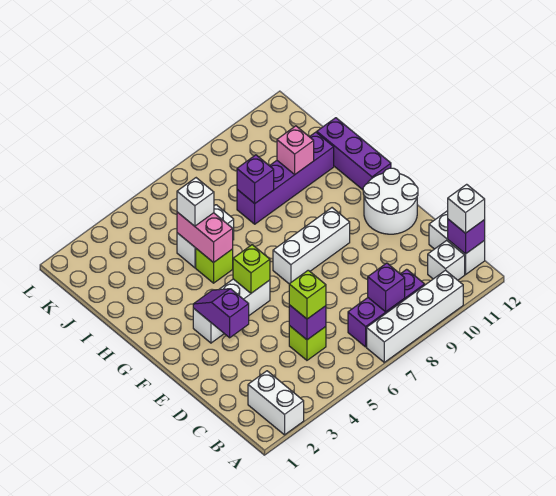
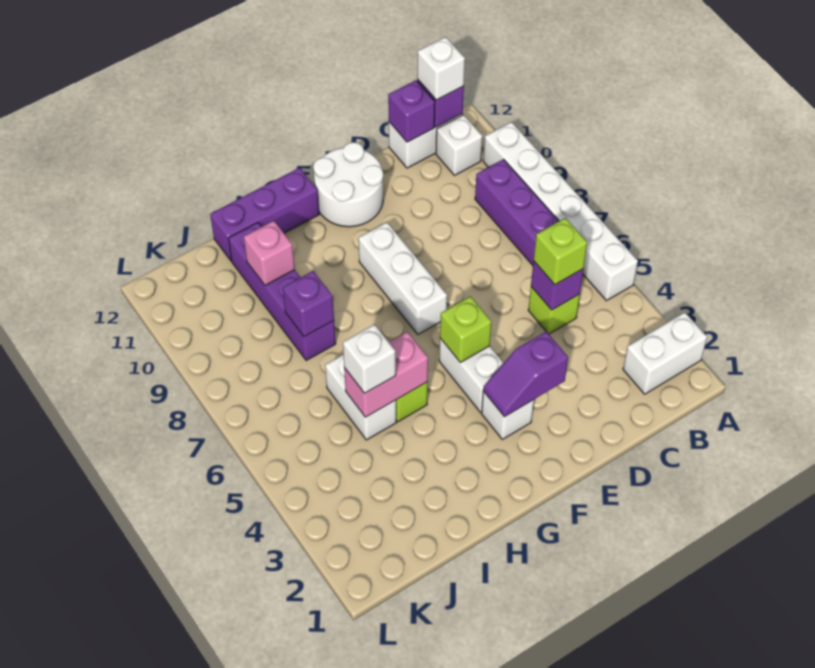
white 1x4 brick [367,270,463,362] -> white 1x6 brick [483,122,638,301]
purple 1x1 brick [368,263,405,312] -> purple 1x1 brick moved to [388,80,435,142]

